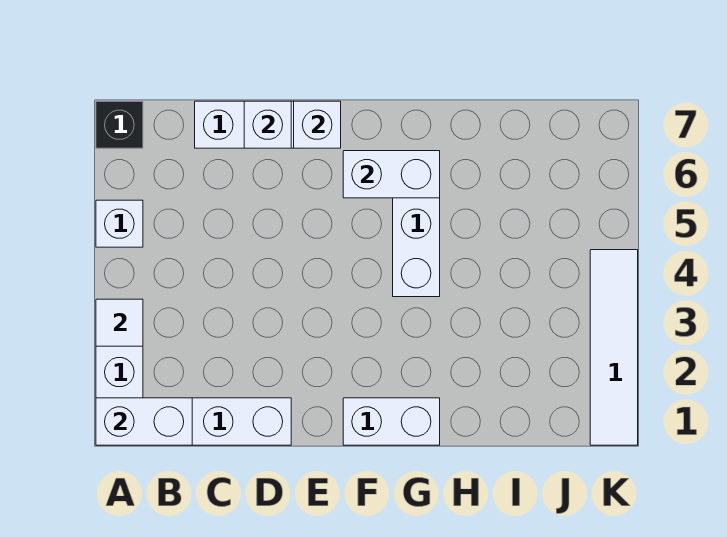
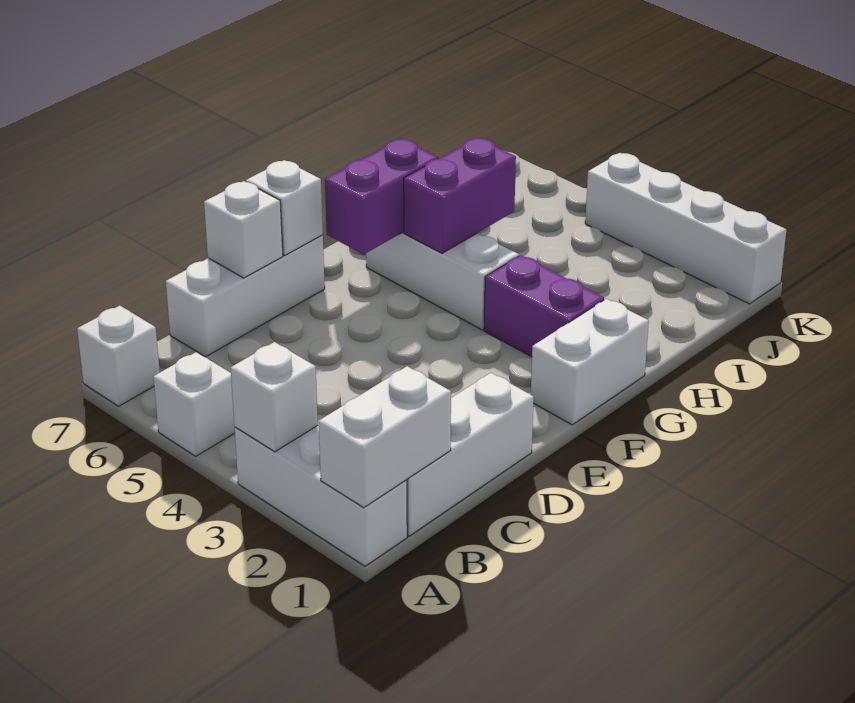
white 1x1 tile [96,299,143,346] -> white 1x1 brick [231,342,318,452]
black 1x1 brick [96,101,143,148] -> white 1x1 brick [77,306,160,406]
white 1x2 brick [343,151,440,198] -> purple 1x2 brick [325,139,438,254]
none -> purple 1x2 brick [484,255,604,357]
none -> purple 1x2 brick [404,138,516,253]
white 1x4 tile [590,250,638,445] -> white 1x4 brick [585,153,786,304]

